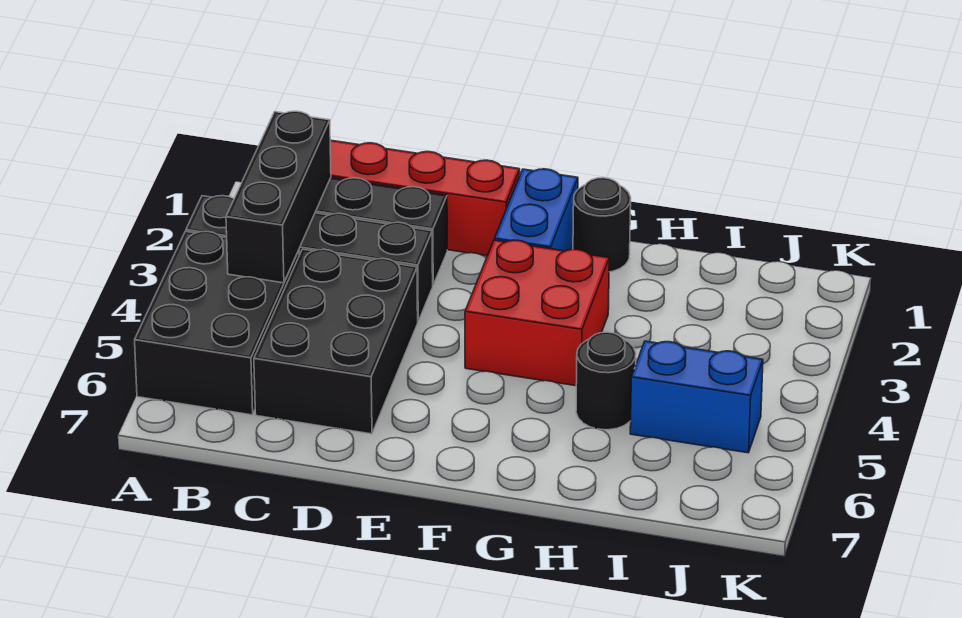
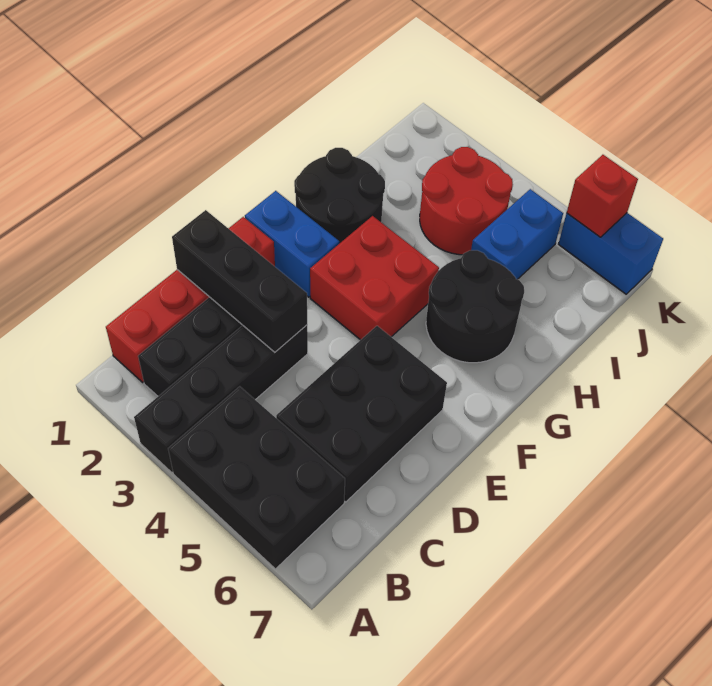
black 1x3 brick [226,111,331,283] -> black 1x3 brick moved to [172,210,307,352]
black 2x3 brick [254,249,418,434] -> black 2x3 brick turned to [276,326,447,502]
black 1x1 round brick [573,178,631,272] -> black 2x2 round brick [294,148,385,244]
black 1x1 round brick [576,332,636,430] -> black 2x2 round brick [426,250,524,363]
none -> red 2x2 round brick [420,147,513,255]
none -> blue 1x2 brick [559,213,663,294]
none -> red 1x1 brick [567,155,638,237]

